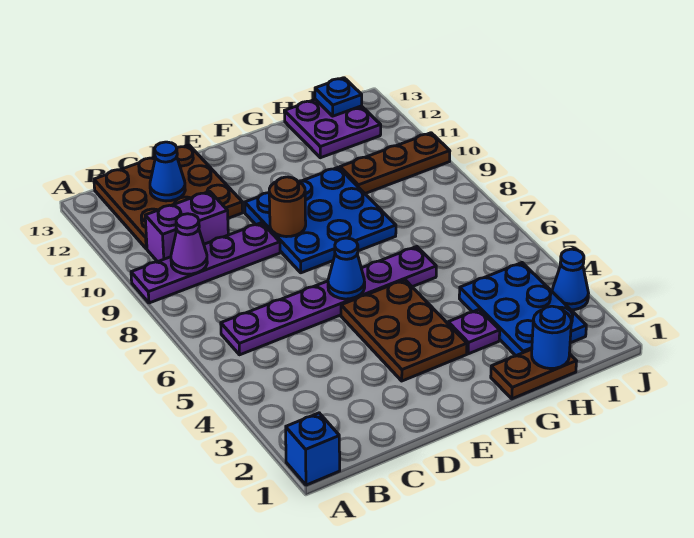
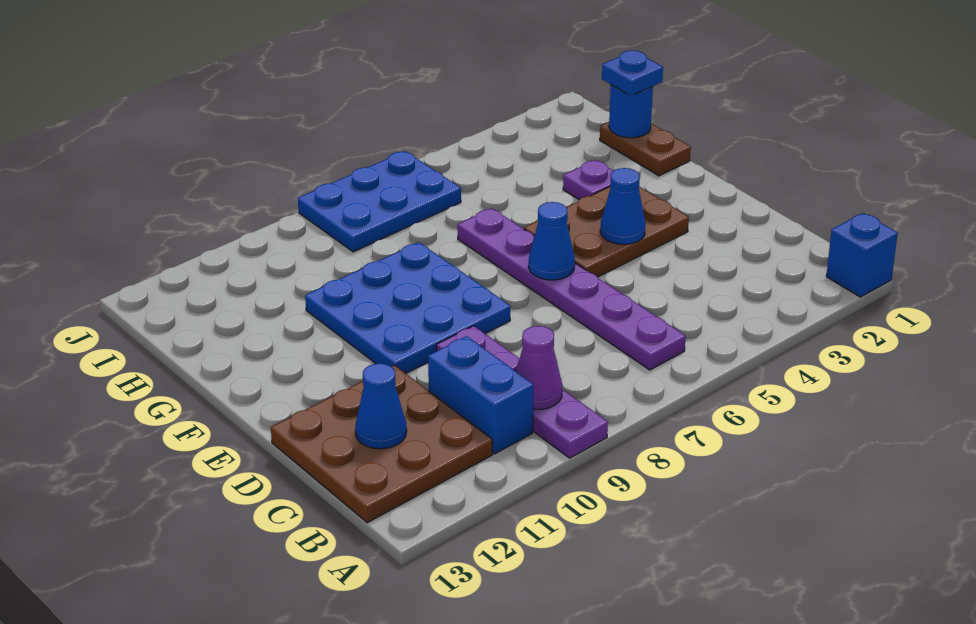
purple 1x2 brick [145,191,228,262] -> blue 1x2 brick [428,336,533,454]
brown 1x1 round brick [269,177,306,237] -> none
blue 2x3 plate [459,263,586,356] -> blue 2x3 plate moved to [298,151,461,252]
brown 1x3 plate [340,133,450,193] -> none
purple 2x2 plate [284,99,381,158] -> none
blue 1x1 plate [315,78,362,116] -> blue 1x1 plate moved to [602,50,663,96]
blue 1x1 cone [552,249,588,310] -> blue 1x1 cone moved to [600,168,646,244]

